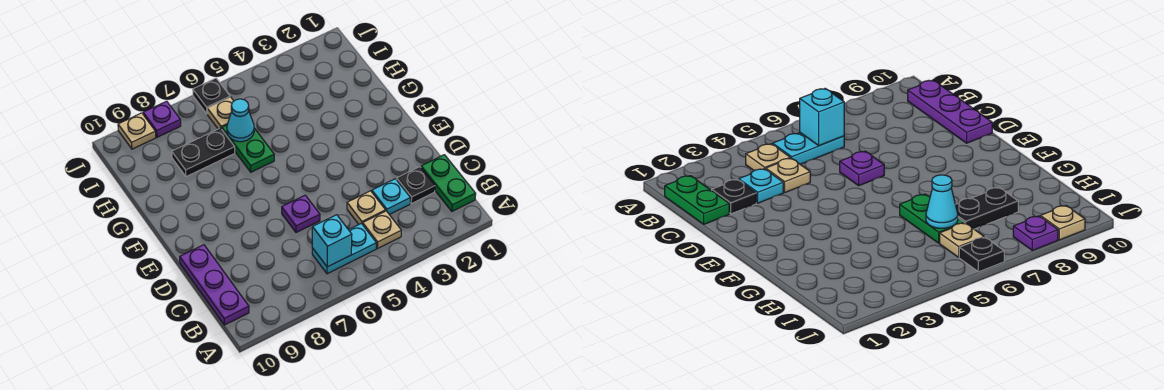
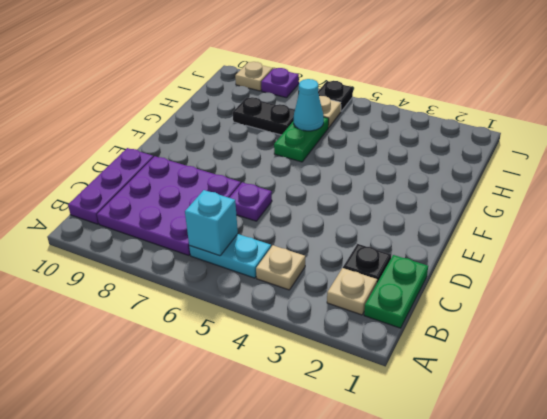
none -> purple 3x3 plate [97,156,241,255]
cyan 1x1 plate [372,179,410,215] -> none
tan 1x1 plate [347,191,386,225] -> tan 1x1 plate moved to [327,268,377,315]

